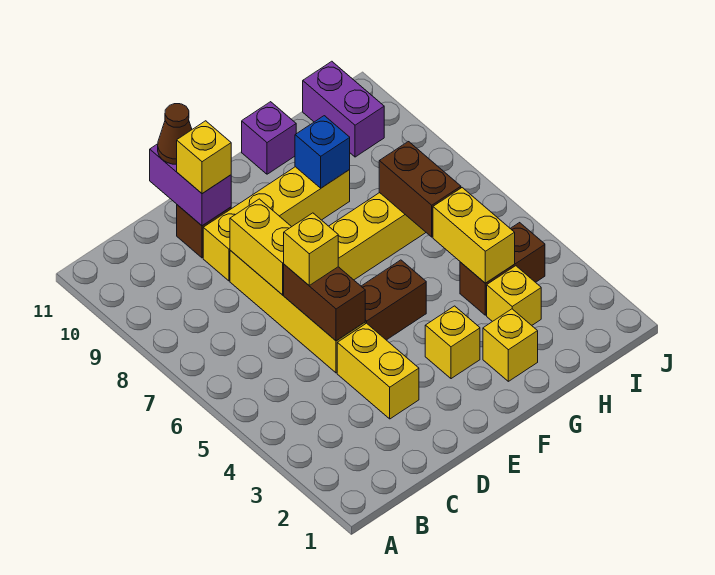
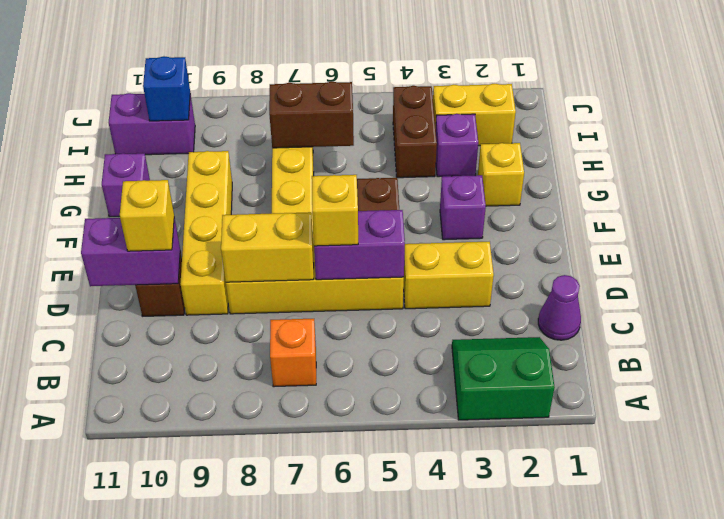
none -> green 2x2 slope [452,337,555,420]
none -> orange 1x1 brick [270,319,316,387]
none -> purple 1x1 cone [538,275,581,340]
brown 1x2 brick [284,265,365,341] -> purple 1x2 brick [314,210,405,280]
brown 1x1 cone [158,104,192,165] -> none
yellow 1x1 brick [425,306,480,379] -> purple 1x1 brick [440,175,486,240]
blue 1x1 brick [295,116,350,188] -> blue 1x1 brick moved to [143,56,190,121]
yellow 1x1 brick [487,266,541,325] -> purple 1x1 brick [435,114,478,177]
yellow 1x2 brick [433,188,515,283] -> yellow 1x2 brick moved to [433,84,516,146]

